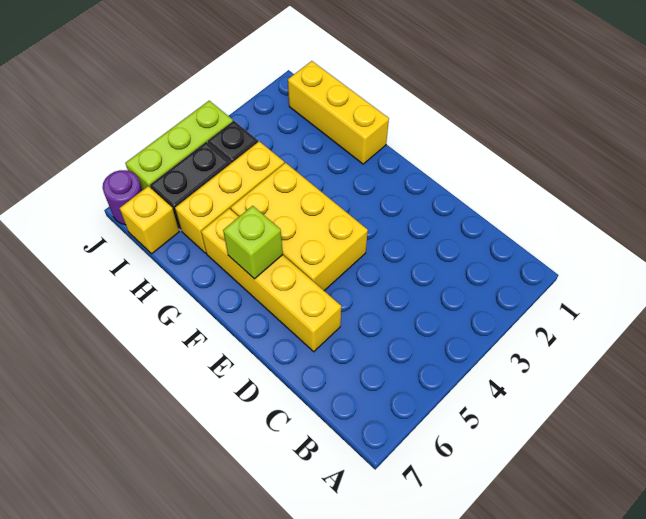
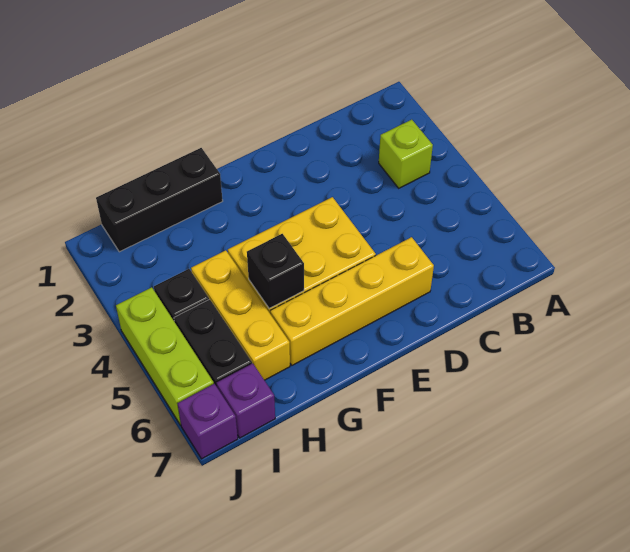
lime 1x1 brick [223,206,283,279] -> lime 1x1 brick moved to [379,120,433,188]
yellow 1x3 brick [288,61,389,164] -> black 1x3 brick [96,148,223,252]
none -> black 1x1 brick [247,234,304,309]
yellow 1x1 brick [120,186,179,254] -> purple 1x1 brick [216,363,275,438]
purple 1x1 round brick [103,170,142,225] -> purple 1x1 brick [177,384,238,459]

